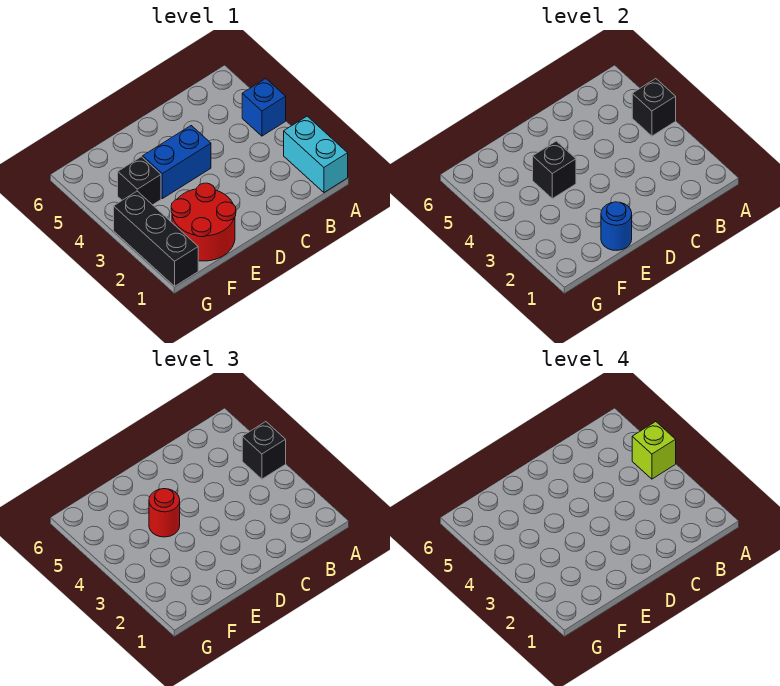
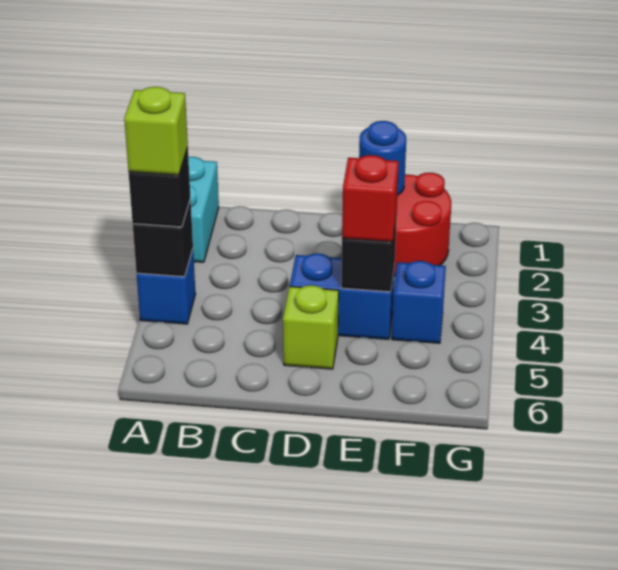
none -> lime 1x1 brick [283,285,339,369]
red 1x1 round brick [149,489,180,537] -> red 1x1 brick [342,155,399,242]
black 1x1 brick [118,157,161,205] -> blue 1x1 brick [392,261,446,343]
black 1x3 brick [114,191,198,286] -> none

